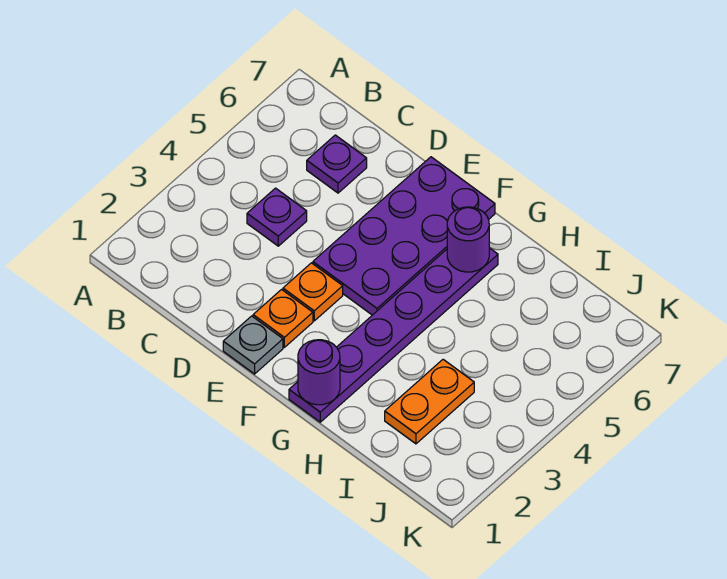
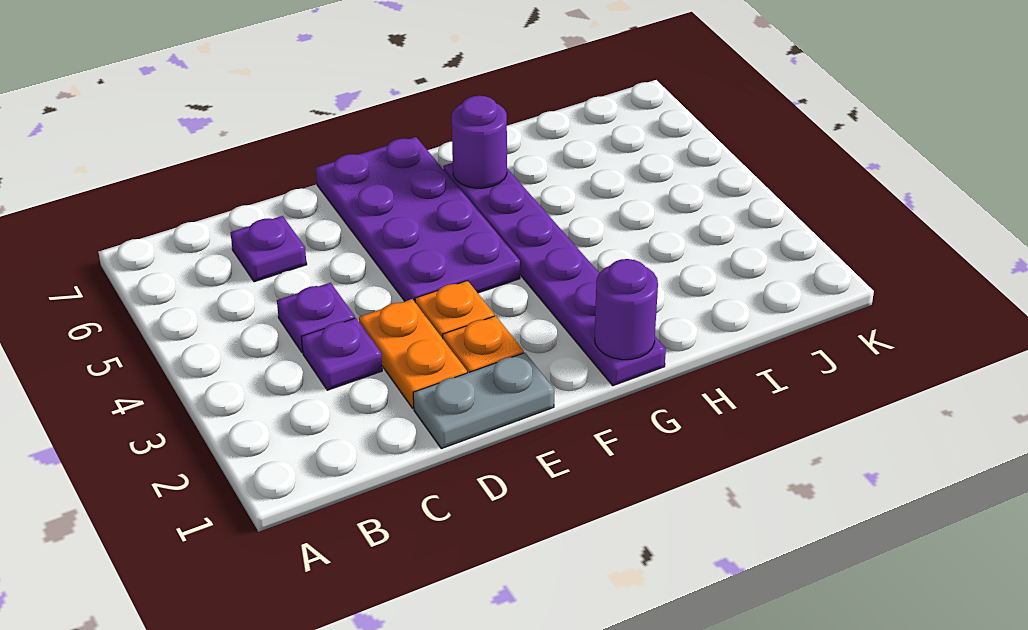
none -> purple 1x1 plate [301,318,382,390]
grey 1x1 plate [223,316,283,374] -> grey 1x2 plate [413,353,554,449]
orange 1x2 plate [385,360,474,444] -> orange 1x2 plate moved to [359,299,467,408]

